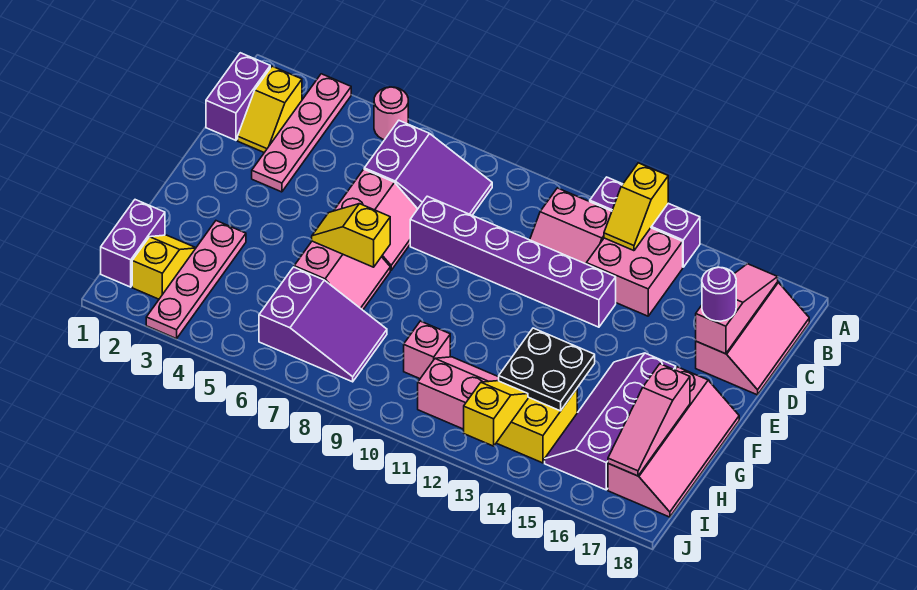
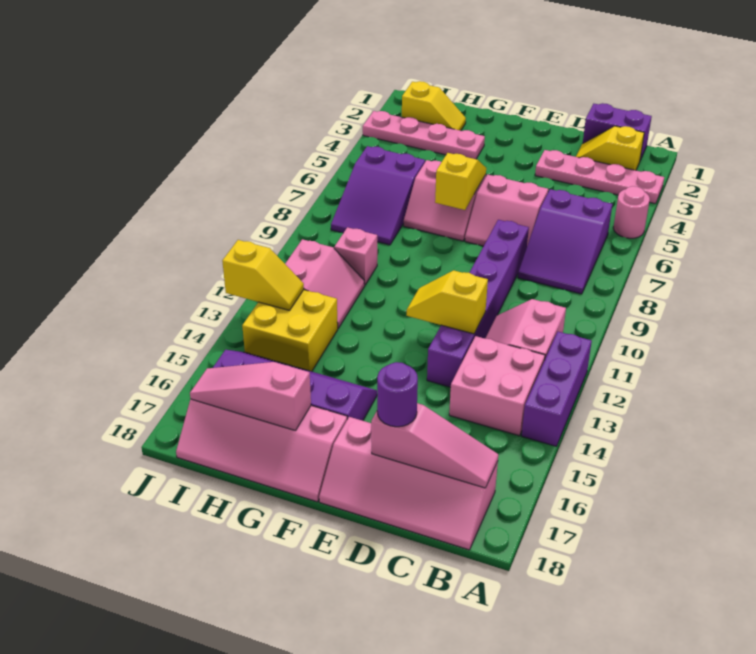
yellow 1x2 slope [604,163,668,251] -> yellow 1x2 slope moved to [407,270,488,334]
pink 2x3 slope [696,282,809,395] -> pink 2x4 slope [319,417,498,550]
black 2x2 plate [499,328,595,411] -> none
purple 1x2 brick [101,200,165,287] -> none

